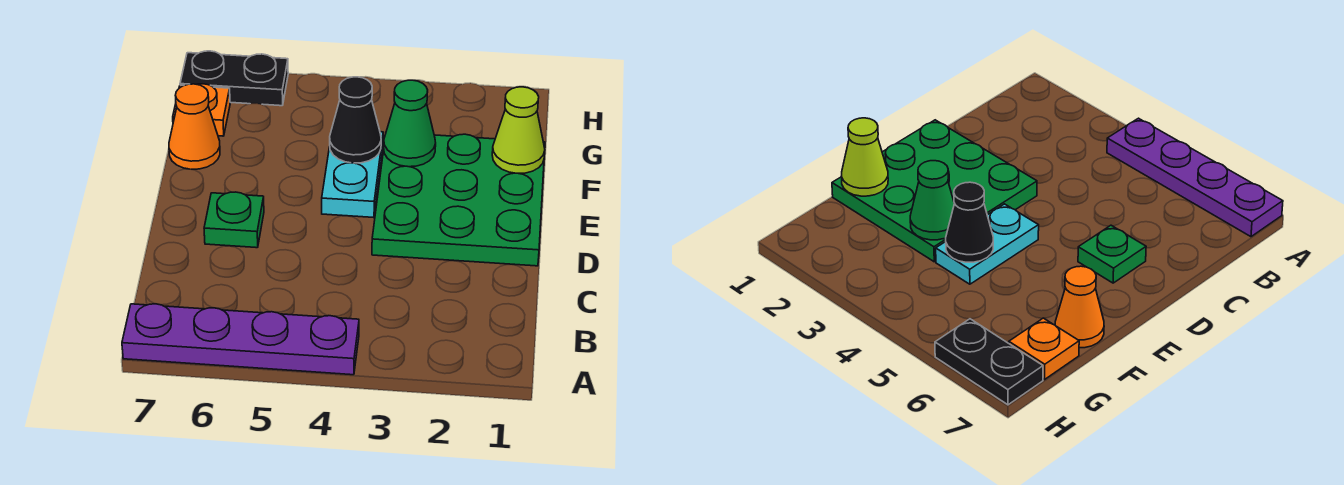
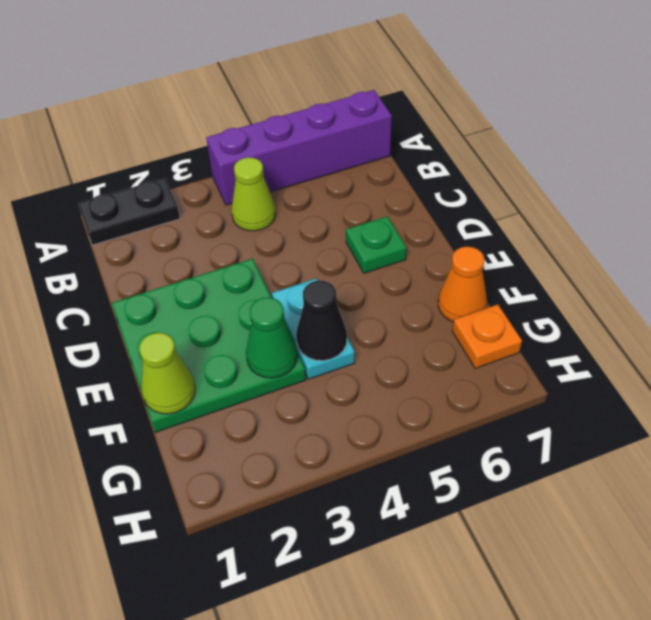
purple 1x4 plate [122,304,359,375] -> purple 1x4 brick [206,90,392,205]
none -> lime 1x1 cone [231,157,276,231]
black 1x2 plate [180,51,288,106] -> black 1x2 plate moved to [78,178,180,245]

